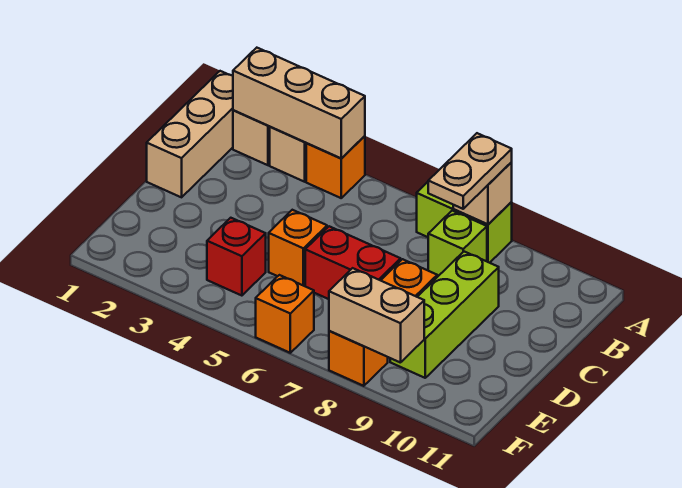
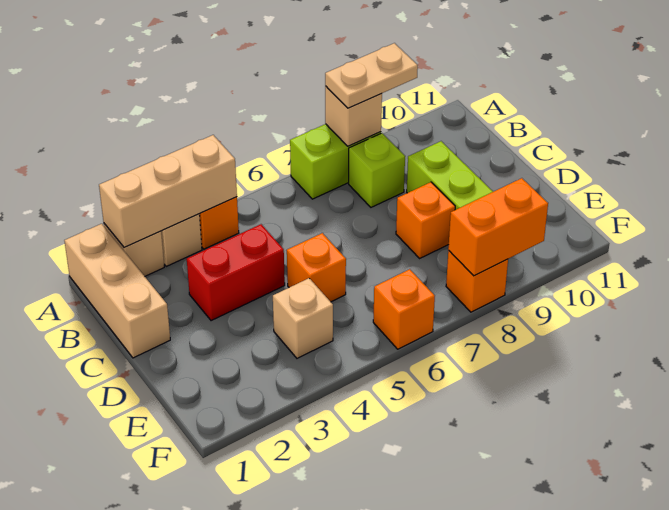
tan 1x2 plate [428,133,512,209] -> tan 1x2 plate turned to [325,43,418,108]
red 1x2 brick [305,226,401,299] -> red 1x2 brick moved to [187,224,285,321]
red 1x1 brick [207,218,266,296] -> tan 1x1 brick [273,278,333,358]
tan 1x2 brick [329,268,424,363] -> orange 1x2 brick [448,178,548,276]

